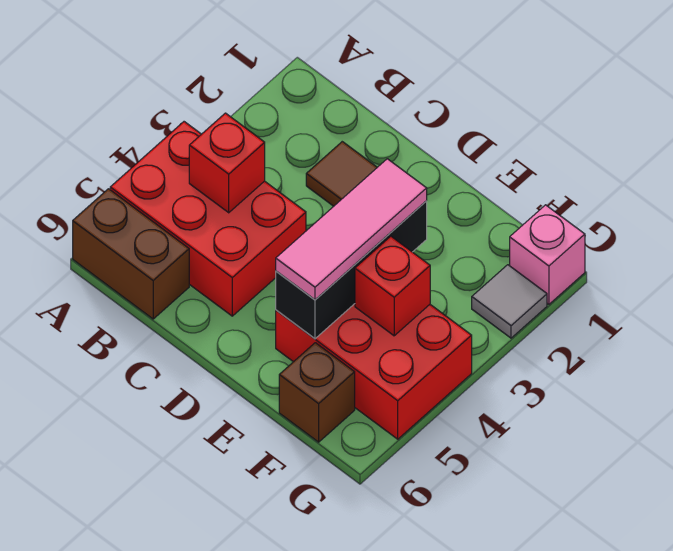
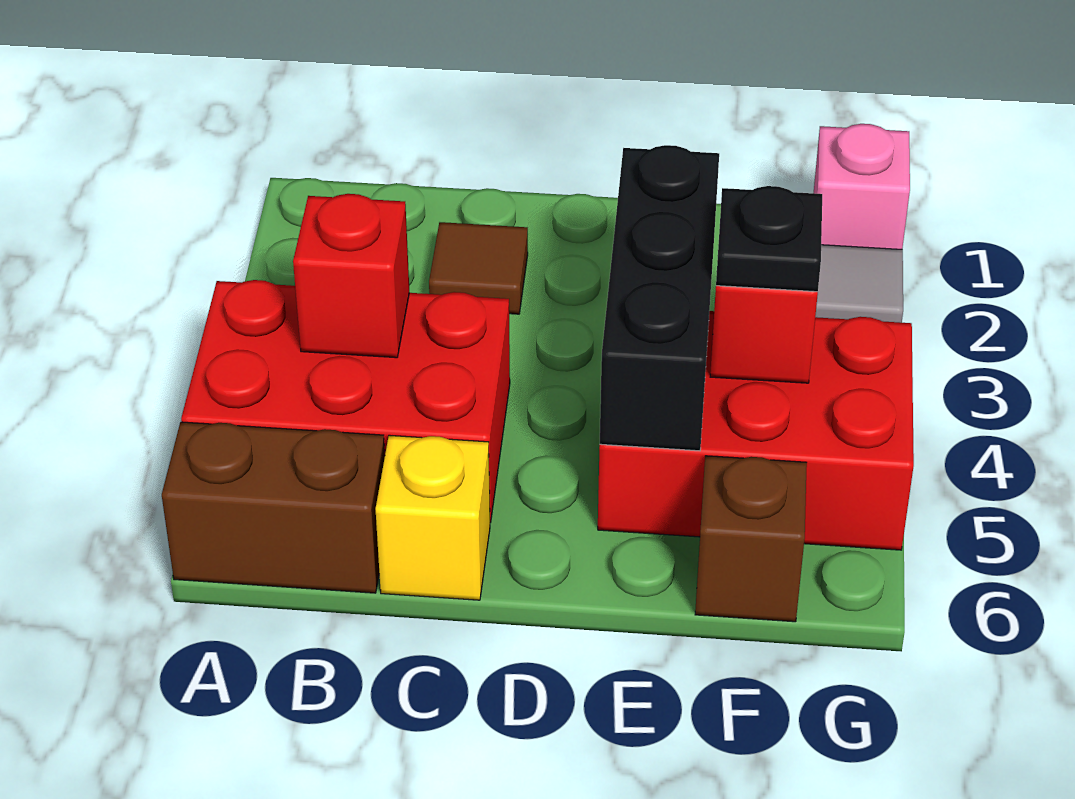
none -> yellow 1x1 brick [376,435,490,600]
pink 1x3 tile [276,159,427,300] -> none
none -> black 1x1 plate [716,186,822,292]

